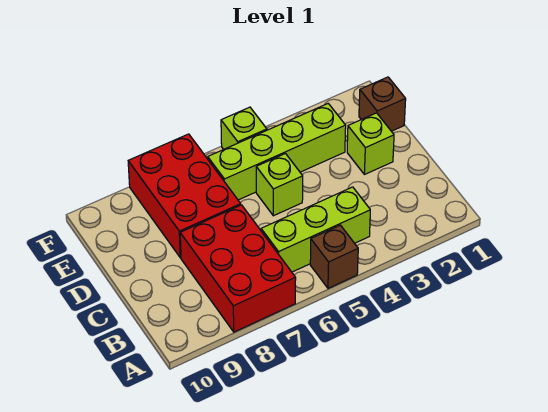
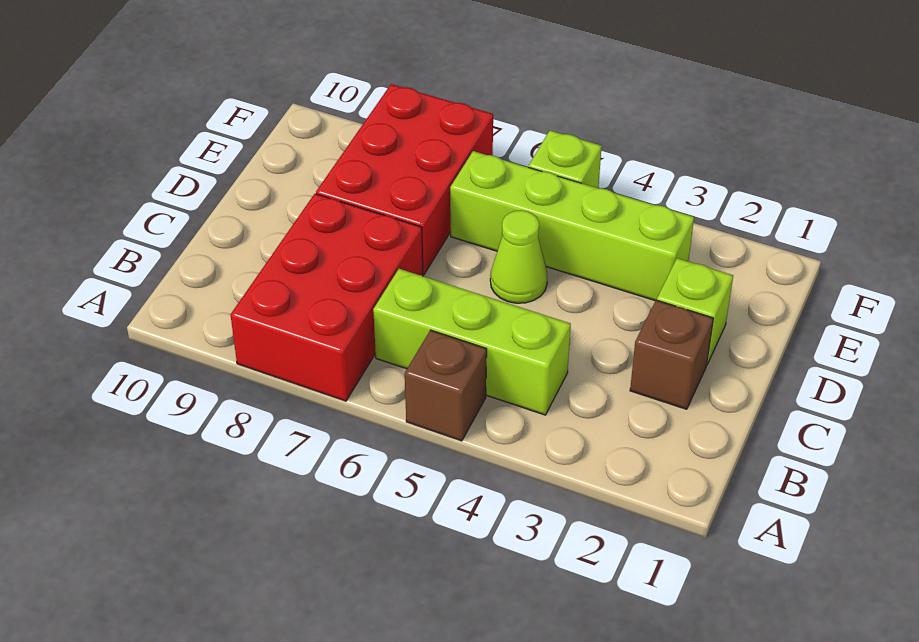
lime 1x1 brick [256,154,303,216] -> lime 1x1 cone [490,210,547,303]
brown 1x1 brick [359,77,406,131] -> brown 1x1 brick moved to [630,300,713,409]

